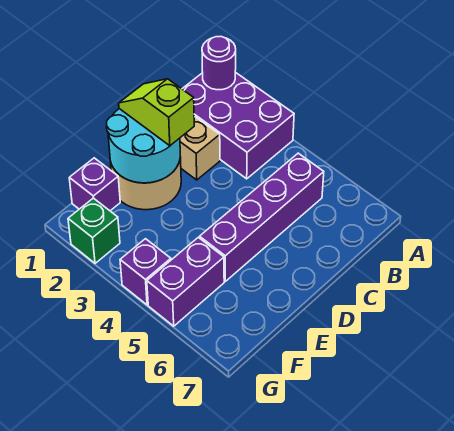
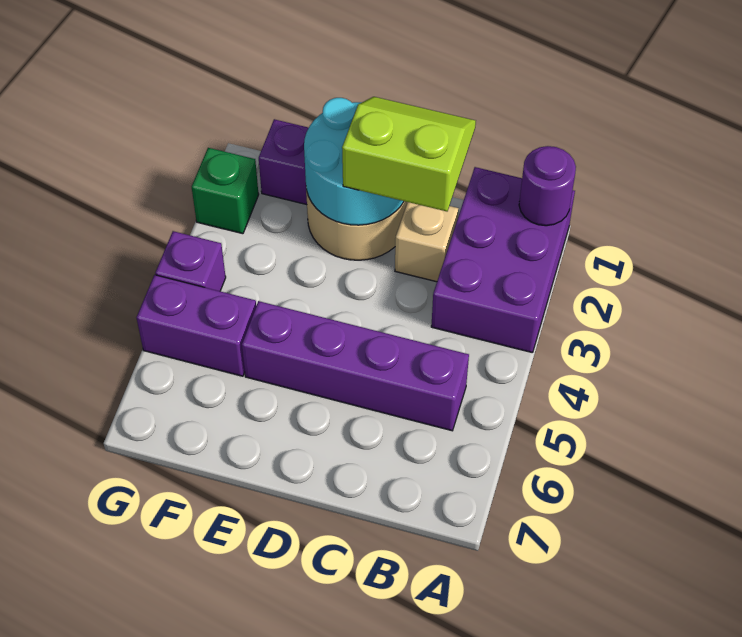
lime 1x2 slope [119,79,194,146] -> lime 2x2 slope [342,97,476,211]

